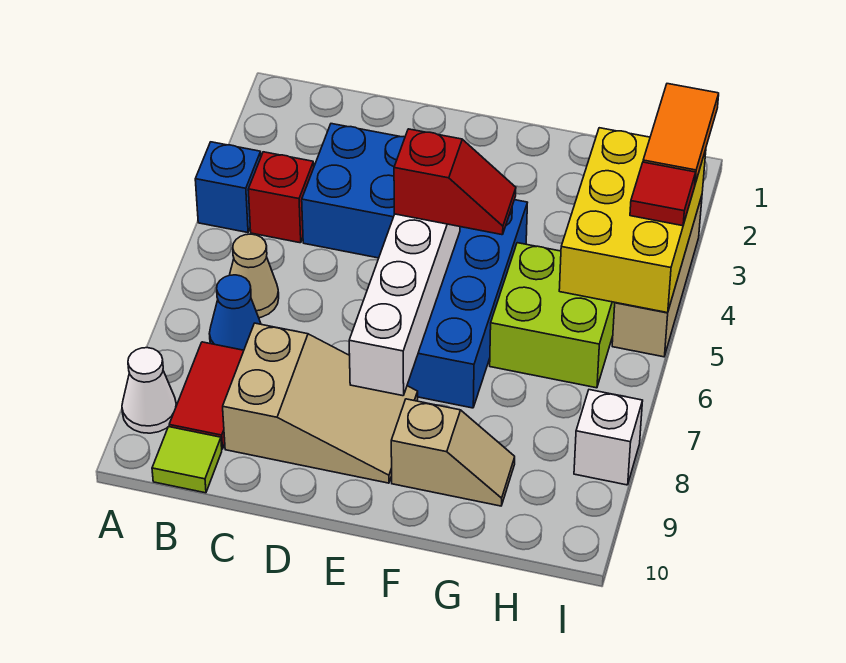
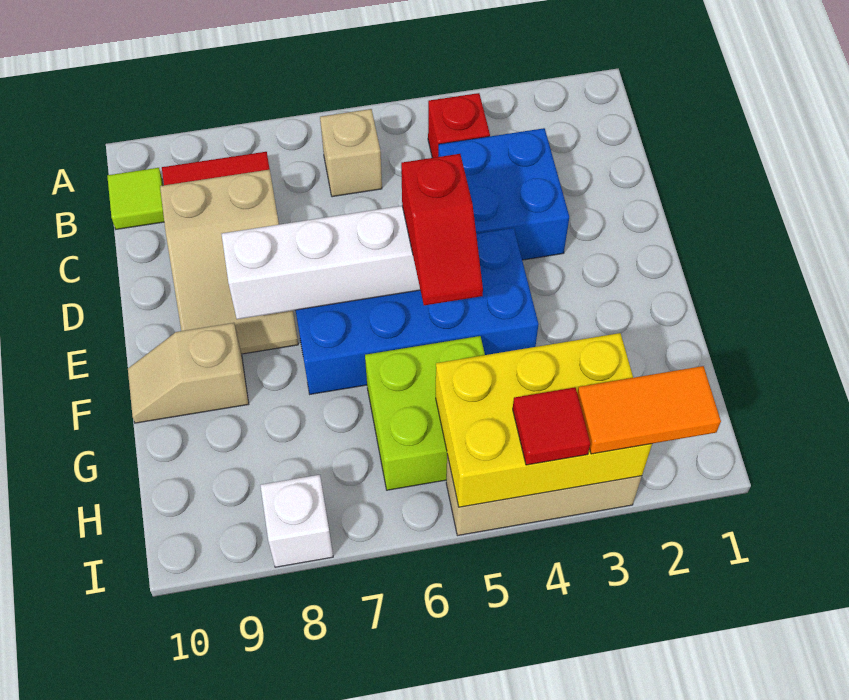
blue 1x1 brick [195,142,261,233] -> none
white 1x1 cone [122,348,176,433] -> none
tan 1x1 cone [230,234,279,318] -> tan 1x1 brick [320,109,382,197]
blue 1x1 cone [209,275,261,350] -> none
tan 1x2 slope [391,399,515,506] -> tan 1x2 slope turned to [128,323,249,423]

